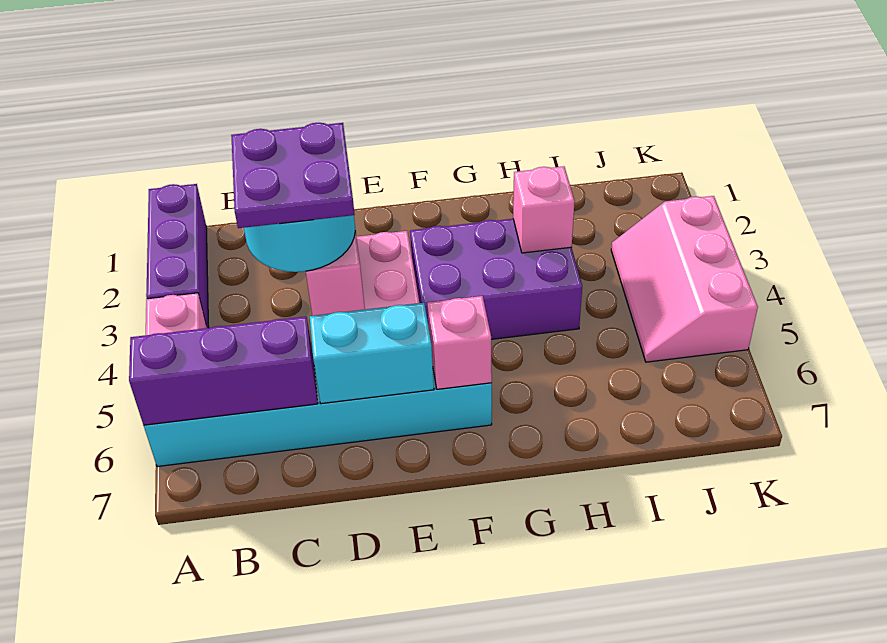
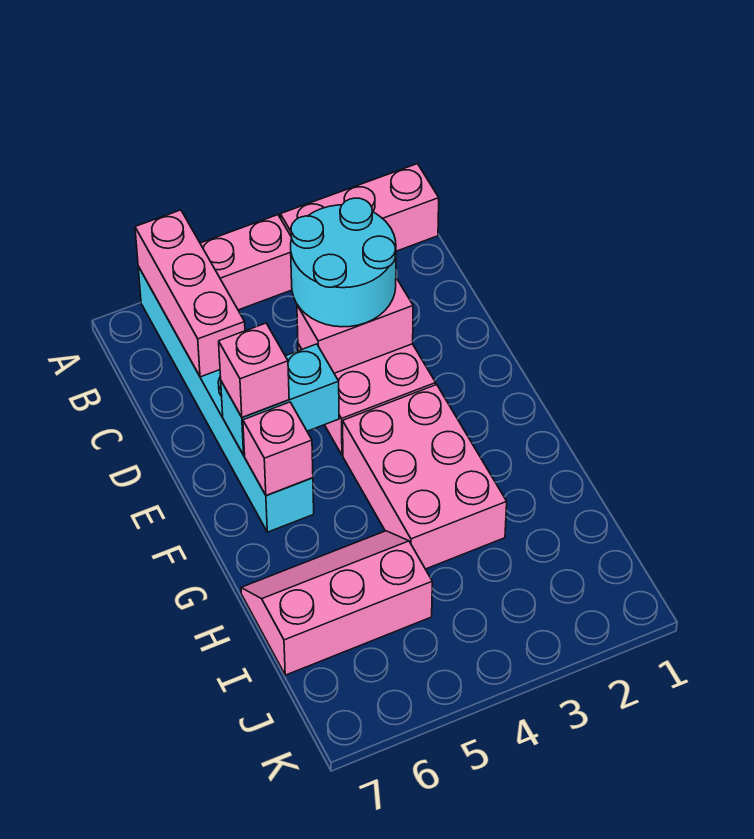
purple 1x3 brick [146,184,209,328] -> pink 1x3 brick [280,164,439,251]
purple 1x3 brick [129,317,318,425] -> pink 1x3 brick [135,210,245,377]
purple 2x2 plate [231,123,355,228] -> none
cyan 1x2 brick [310,303,434,404] -> cyan 1x2 brick turned to [221,344,339,455]
purple 2x3 brick [410,219,582,339] -> pink 2x3 brick [343,385,507,569]
pink 1x1 brick [513,166,575,253] -> pink 1x1 brick moved to [219,323,289,417]
pink 2x3 slope [611,196,758,362] -> pink 2x3 slope moved to [241,531,432,675]

